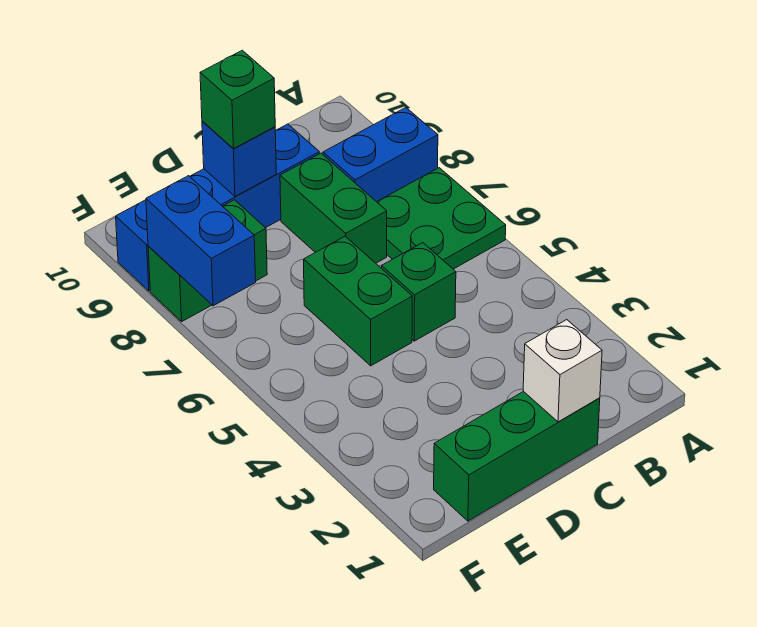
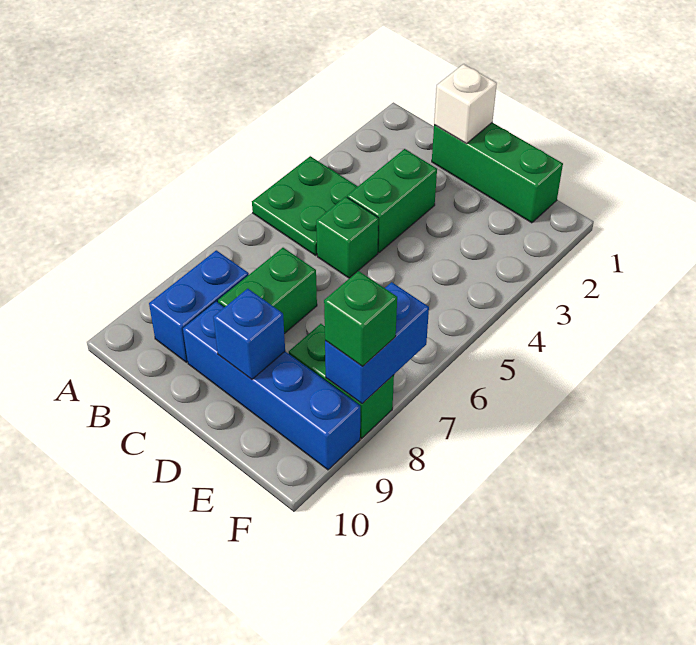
green 2x2 plate [377,168,506,269] -> green 2x2 plate moved to [252,156,358,255]
blue 1x2 brick [323,108,438,202] -> blue 1x2 brick turned to [149,250,249,362]
green 1x2 brick [304,236,412,366] -> green 1x2 brick moved to [347,149,437,253]
green 1x1 brick [200,50,275,149] -> green 1x1 brick moved to [324,271,397,367]

